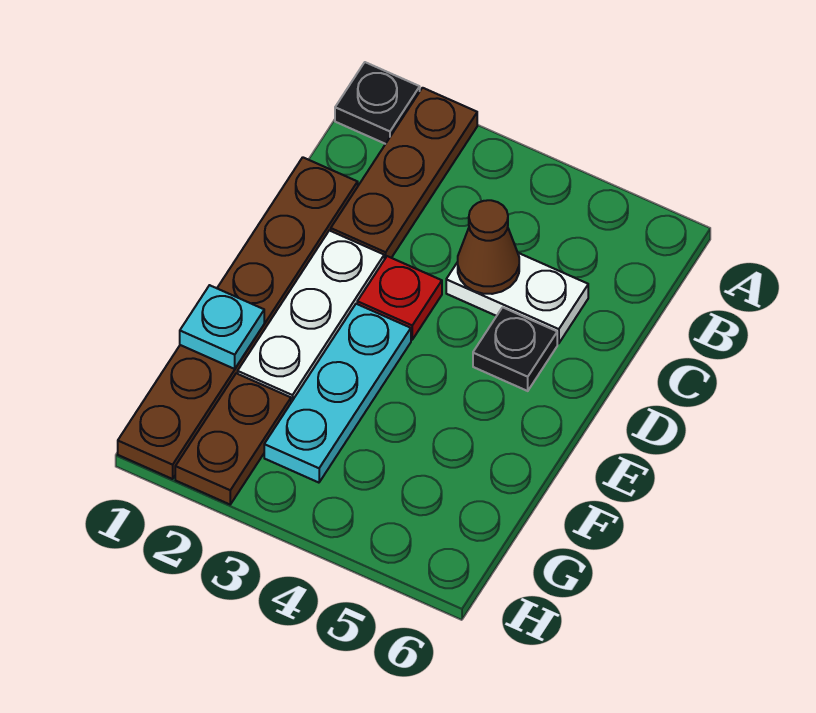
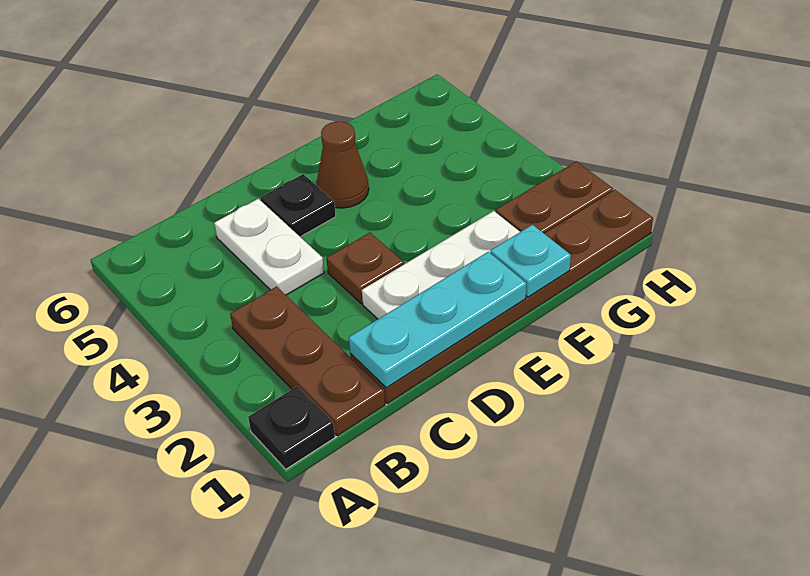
brown 1x3 plate [331,88,477,260] -> brown 1x3 plate turned to [230,287,385,436]
brown 1x1 cone [458,200,519,294] -> brown 1x1 cone moved to [317,122,369,208]
red 1x1 plate [357,256,442,340] -> brown 1x1 plate [326,233,404,304]
cyan 1x3 plate [264,304,411,483] -> cyan 1x3 plate moved to [349,252,526,388]

